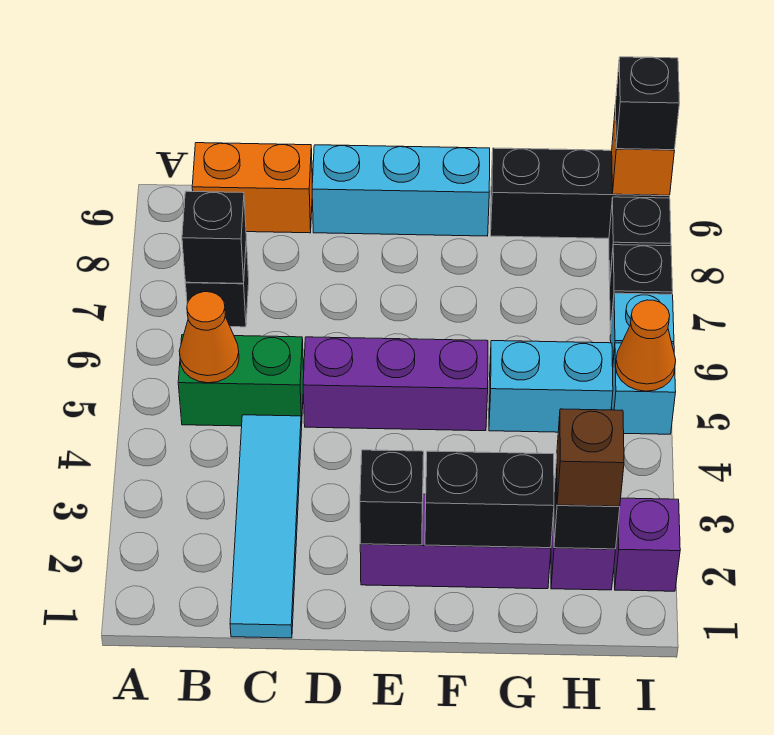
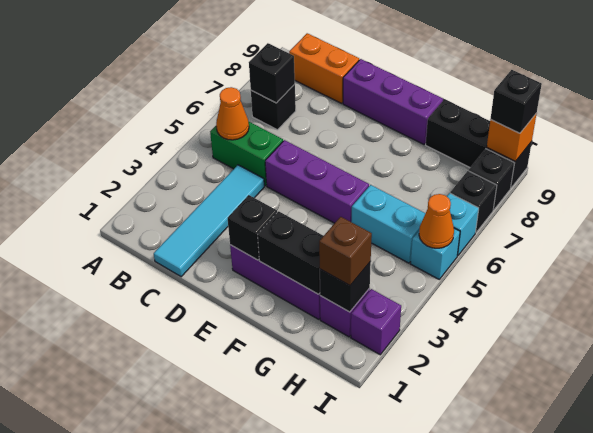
cyan 1x3 brick [312,145,490,236] -> purple 1x3 brick [343,59,443,144]

